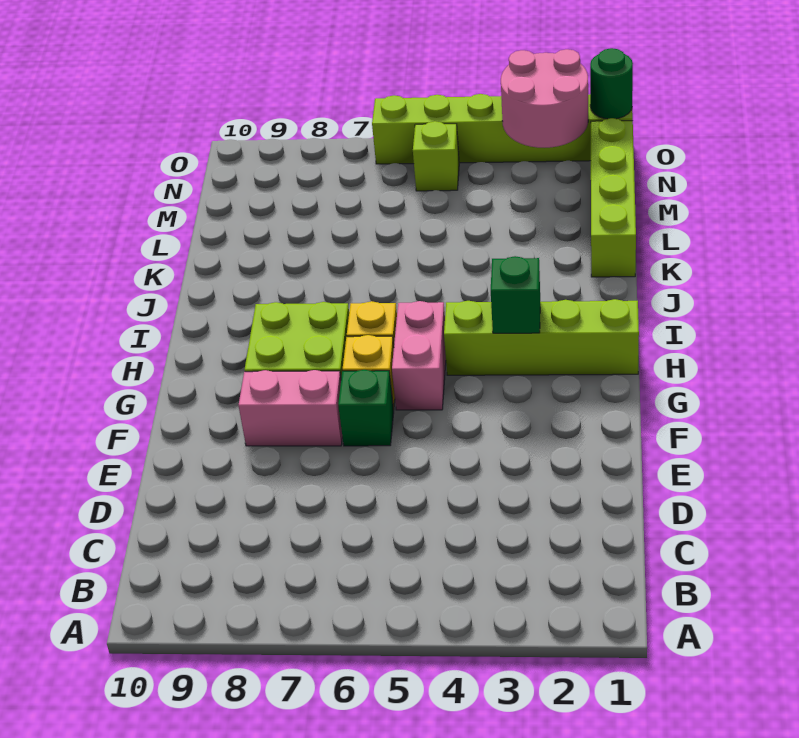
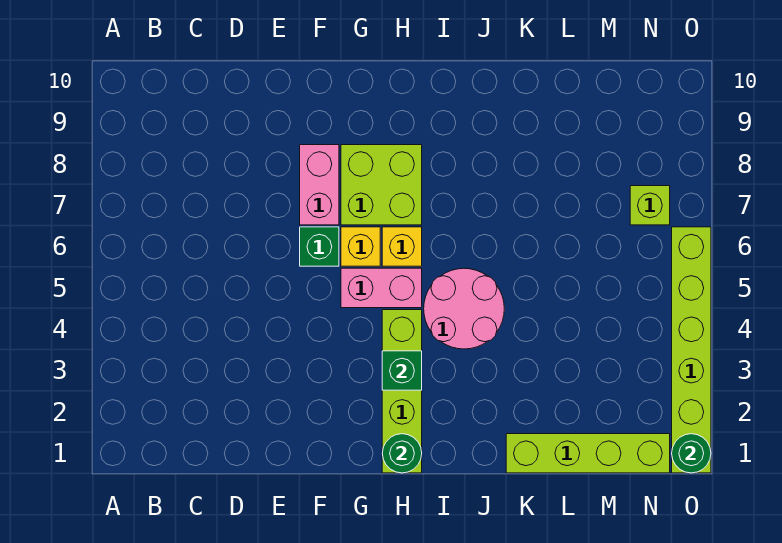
none -> green 1x1 round brick [382,434,422,473]
pink 2x2 round brick [501,49,588,148] -> pink 2x2 round brick moved to [424,268,504,349]
lime 1x1 brick [413,121,459,191] -> lime 1x1 brick moved to [630,186,670,225]

